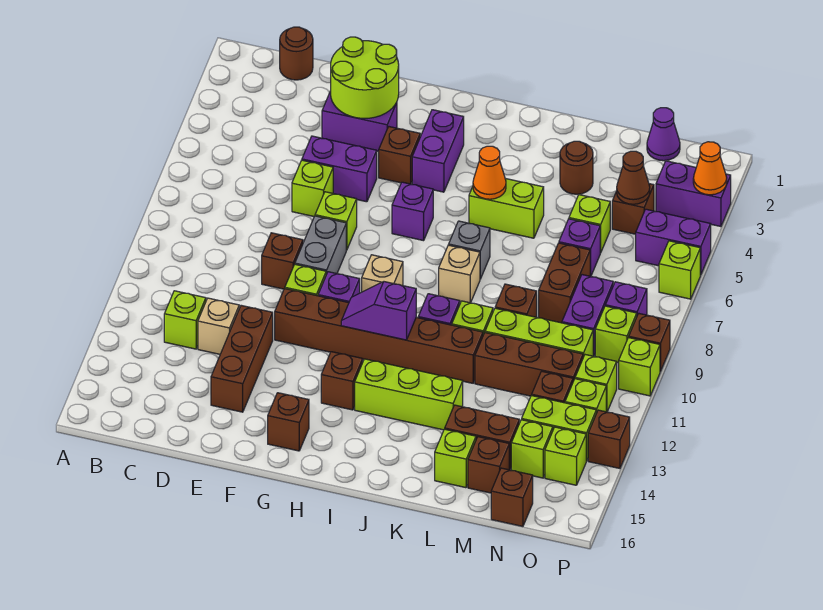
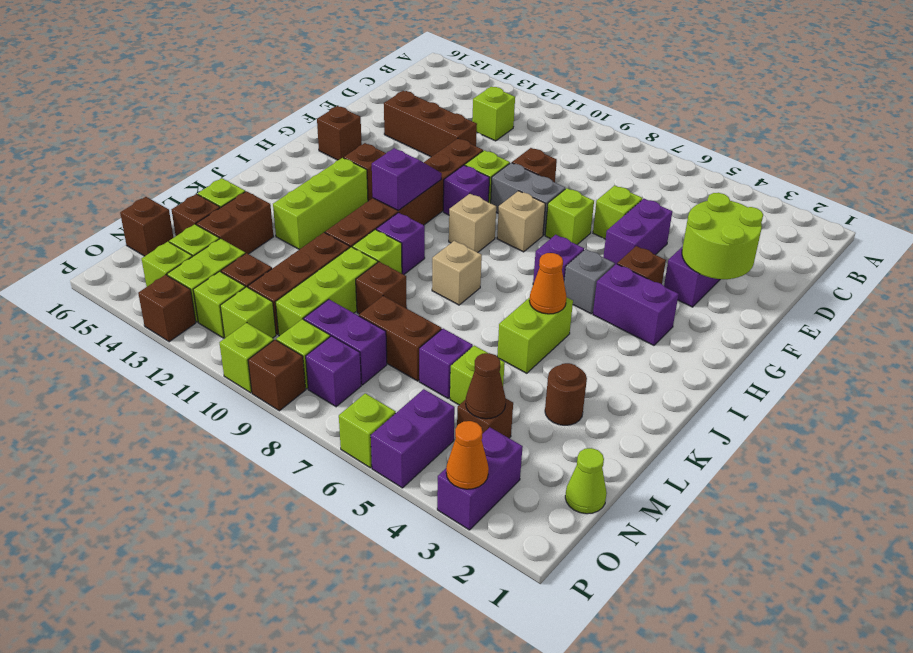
brown 1x1 round brick [280,27,313,80] -> none
tan 1x1 brick [198,298,239,354] -> tan 1x1 brick moved to [497,191,545,252]
grey 1x1 brick [449,221,490,279] -> grey 1x1 brick moved to [564,249,615,314]
purple 1x1 cone [647,108,680,161] -> lime 1x1 cone [565,448,607,514]

